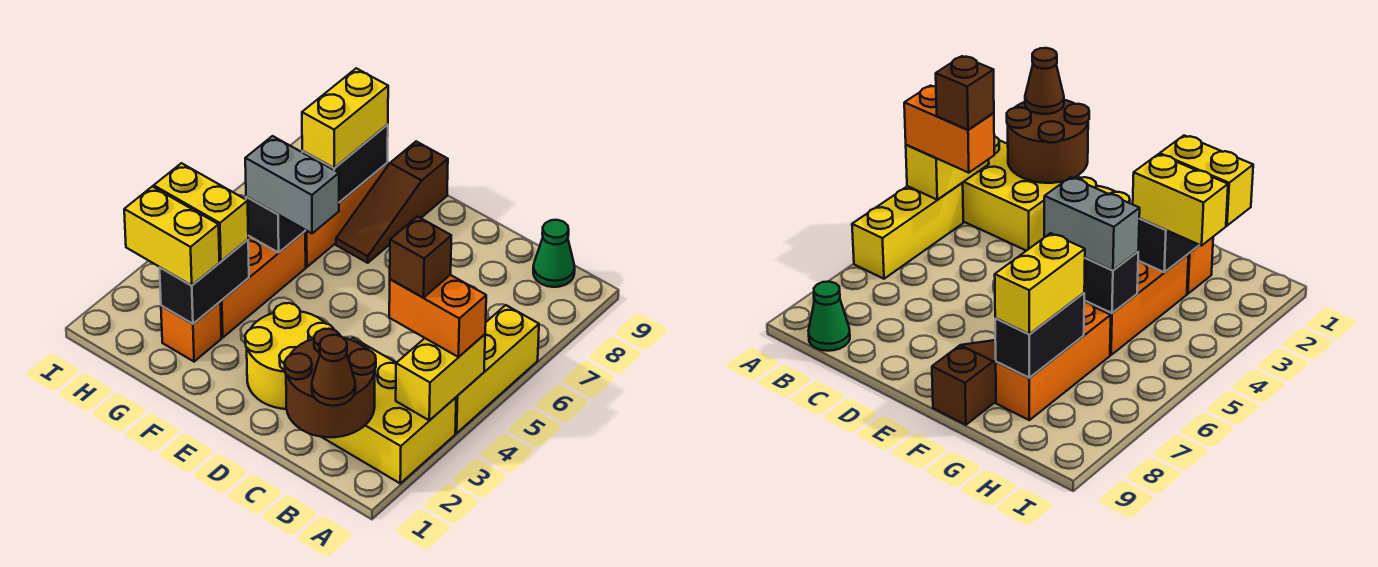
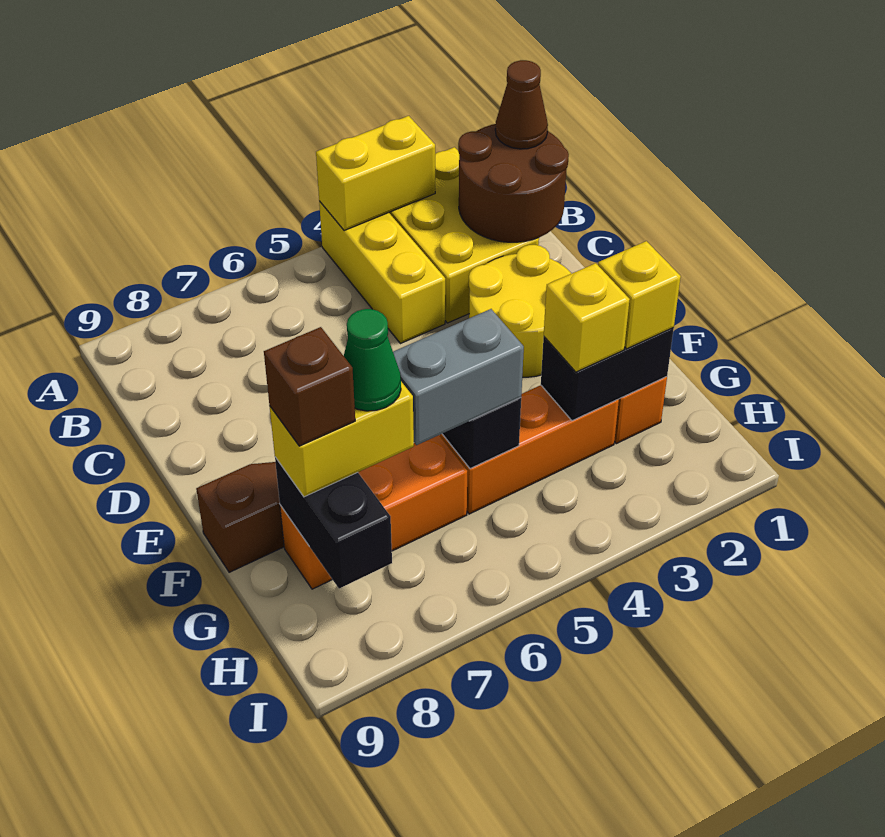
yellow 1x3 brick [455,305,539,433] -> yellow 1x3 brick turned to [319,201,445,344]
orange 1x2 brick [389,275,486,357] -> none
brown 1x1 brick [390,217,451,298] -> brown 1x1 brick moved to [264,327,355,446]
green 1x1 cone [533,220,575,287] -> green 1x1 cone moved to [344,309,401,411]
grey 1x2 brick [245,136,339,233] -> grey 1x2 brick turned to [393,309,524,445]
yellow 1x2 brick [124,187,219,286] -> yellow 1x1 brick [598,241,681,349]
yellow 1x2 brick [154,163,248,261] -> yellow 1x1 brick [544,263,630,372]
black 1x2 brick [302,124,388,202] -> black 1x2 brick turned to [275,457,392,589]

